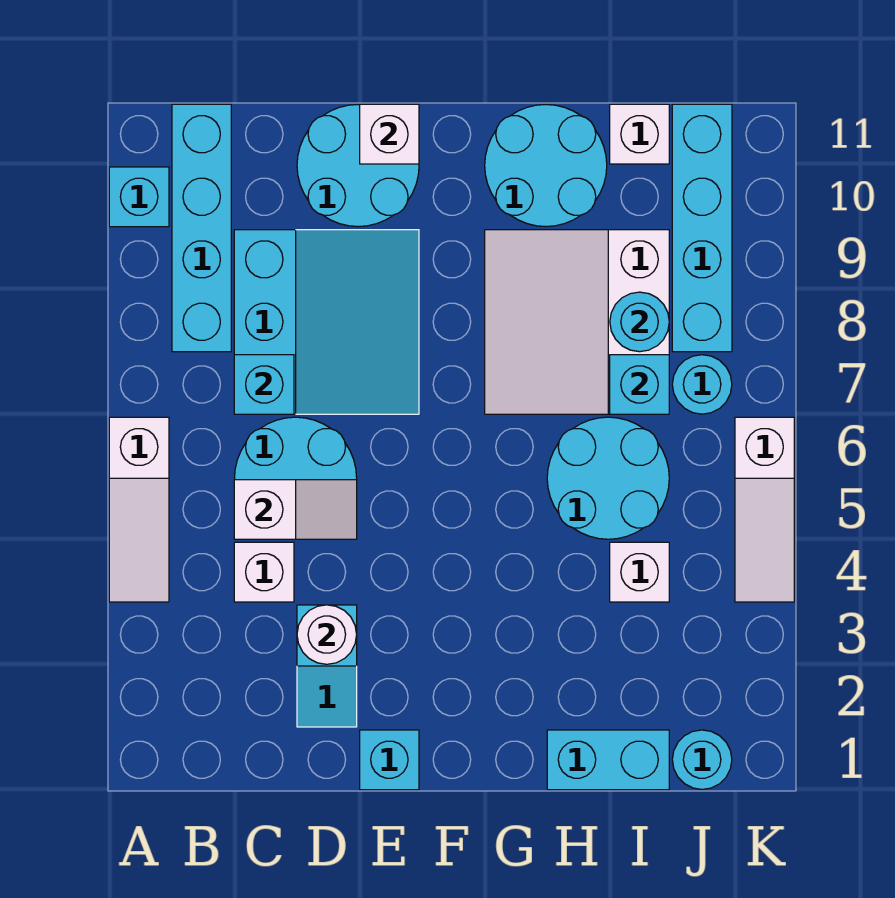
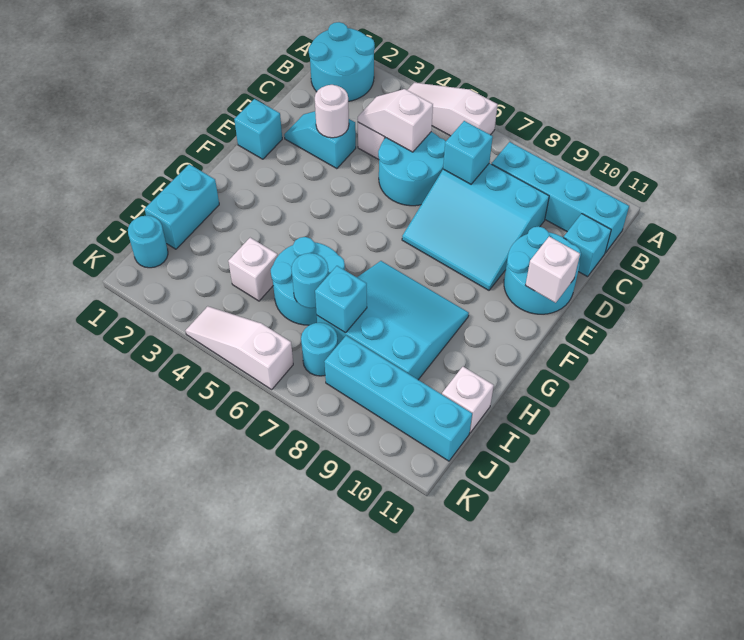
cyan 1x1 brick [109,167,169,227] -> cyan 1x1 brick moved to [564,214,611,277]
white 1x2 slope [234,480,357,539] -> white 1x2 slope turned to [358,89,433,152]
white 3x3 slope [485,230,669,414] -> cyan 3x3 slope [317,261,469,380]
cyan 2x2 round brick [485,104,607,227] -> cyan 2x2 round brick moved to [309,22,375,101]
cyan 1x1 round brick [610,292,669,352] -> cyan 1x1 round brick moved to [291,253,328,308]

